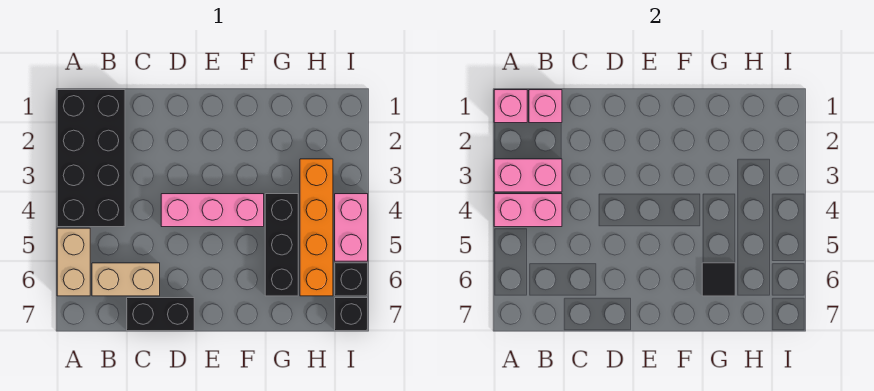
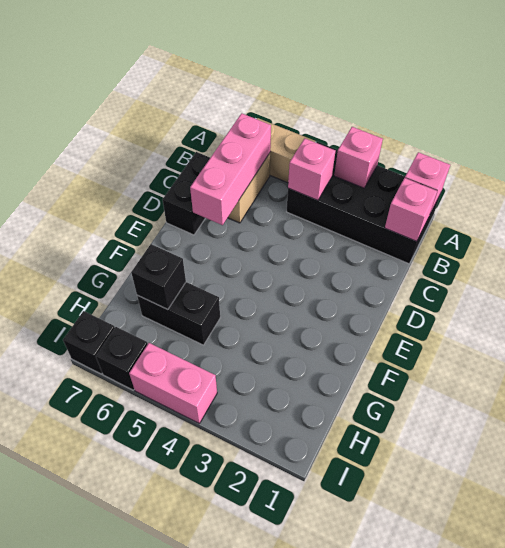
pink 1x2 brick [494,159,562,192] -> pink 1x1 brick [334,127,383,188]
pink 1x2 brick [494,194,562,227] -> pink 1x1 brick [288,139,335,200]
pink 1x3 brick [161,194,264,227] -> pink 1x3 brick moved to [190,113,271,225]
black 1x3 brick [265,194,298,296] -> black 1x2 brick [137,282,220,345]
black 1x1 tile [702,263,735,296] -> black 1x1 brick [131,244,186,310]
orange 1x4 brick [300,159,333,296] -> none

